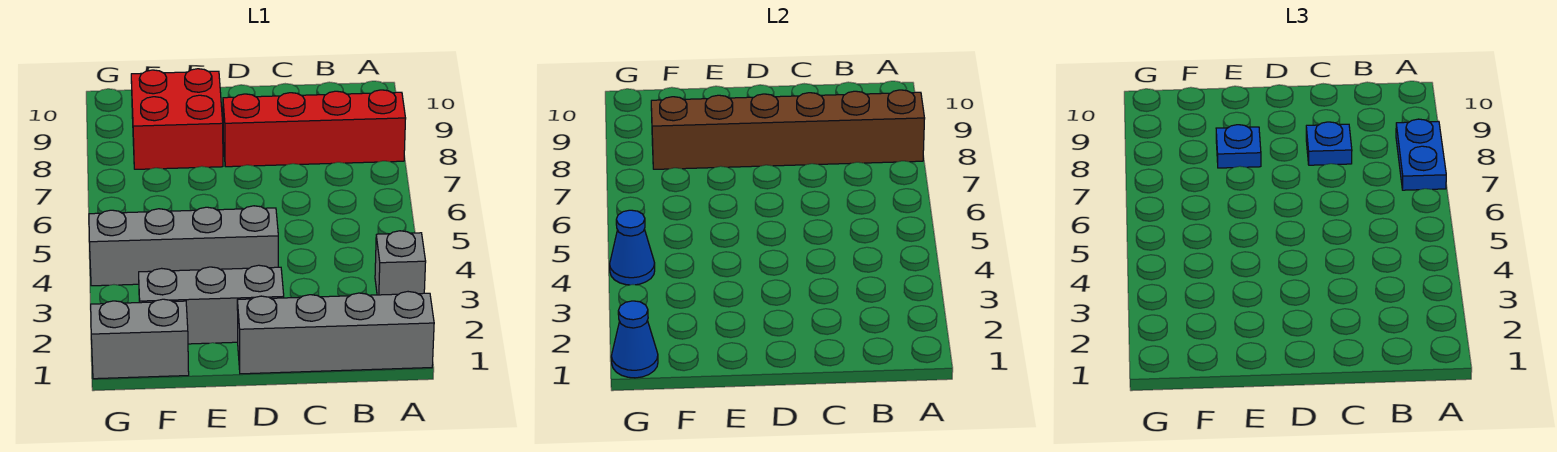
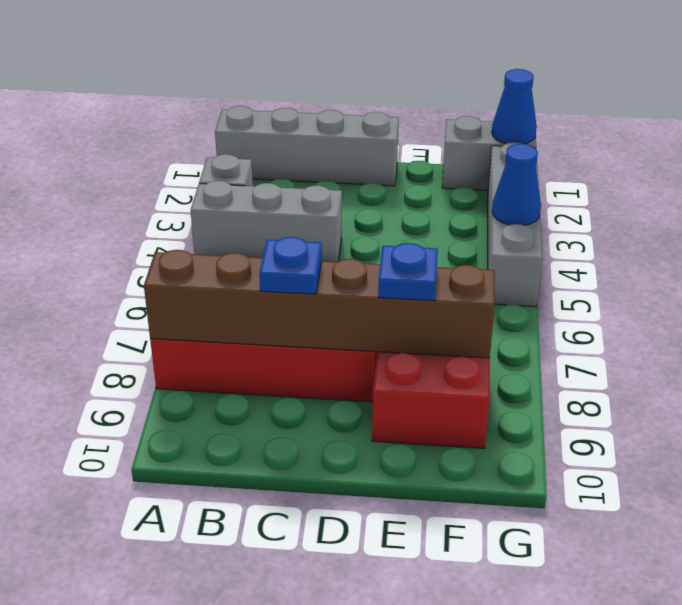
blue 1x2 plate [1396,119,1446,190] -> none
grey 1x3 brick [139,265,284,344] -> grey 1x3 brick moved to [191,181,342,262]
grey 1x4 brick [89,206,278,286] -> grey 1x4 brick turned to [488,142,542,307]

